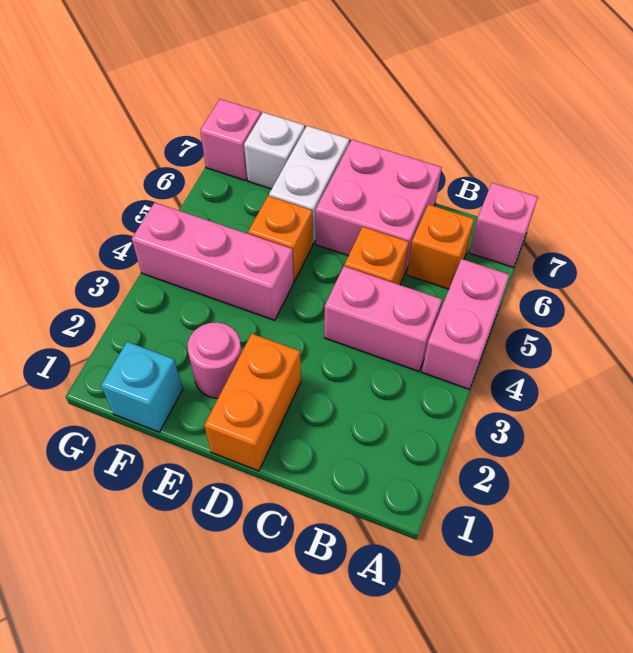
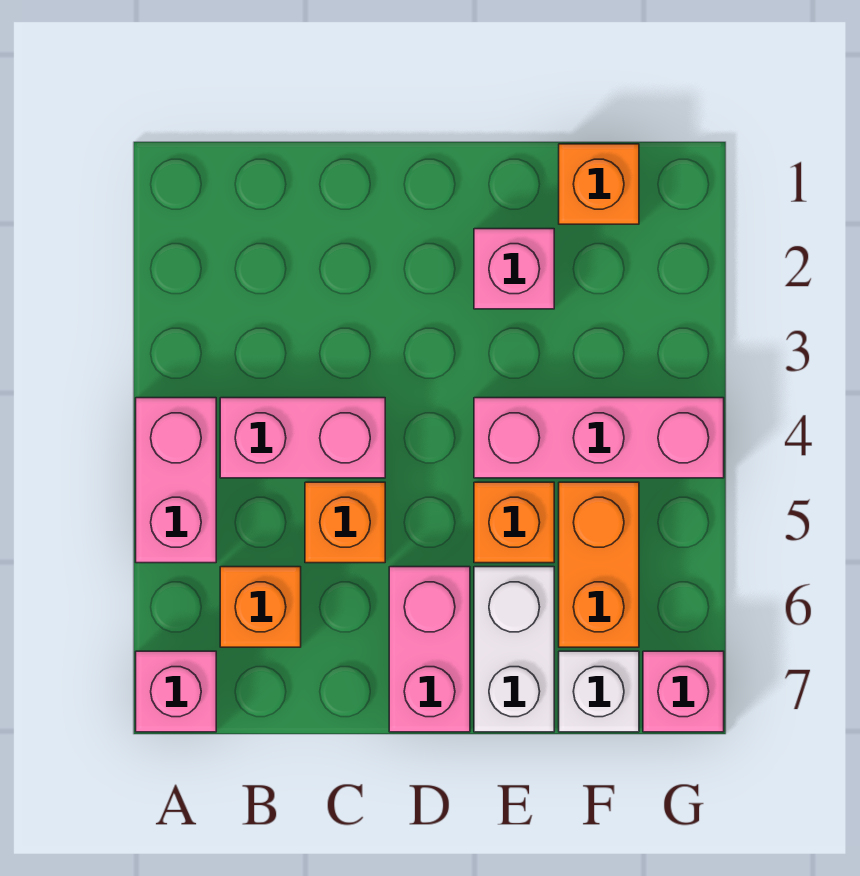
pink 2x2 brick [316,140,442,274] -> pink 1x2 brick [389,567,470,732]
orange 1x2 brick [204,334,301,471] -> orange 1x2 brick moved to [559,482,639,647]
pink 1x1 round brick [187,322,242,398] -> pink 1x1 brick [474,229,554,309]
cyan 1x1 brick [101,342,183,432] -> orange 1x1 brick [559,144,639,224]

